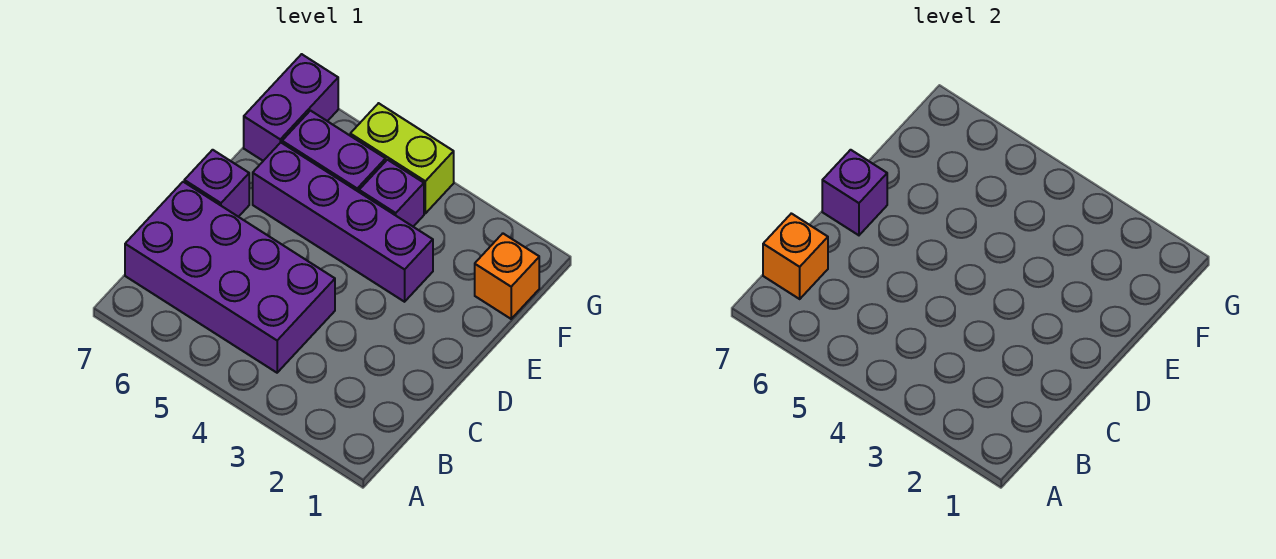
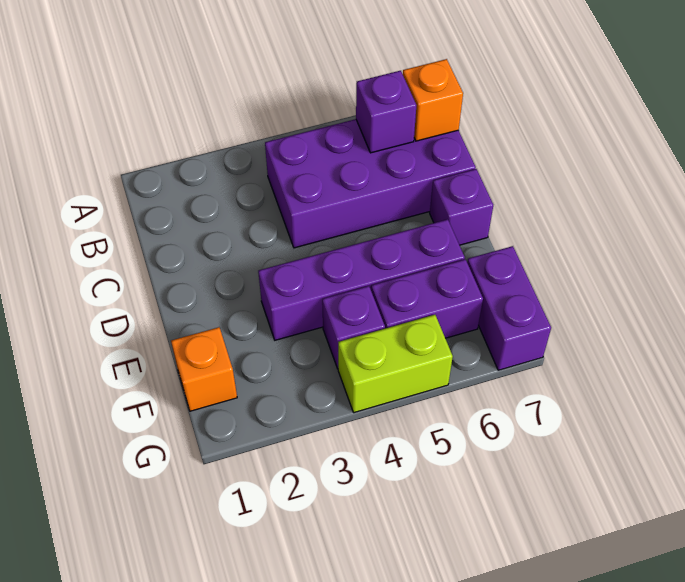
purple 1x1 brick [822,150,887,235] -> purple 1x1 brick moved to [356,71,416,153]

